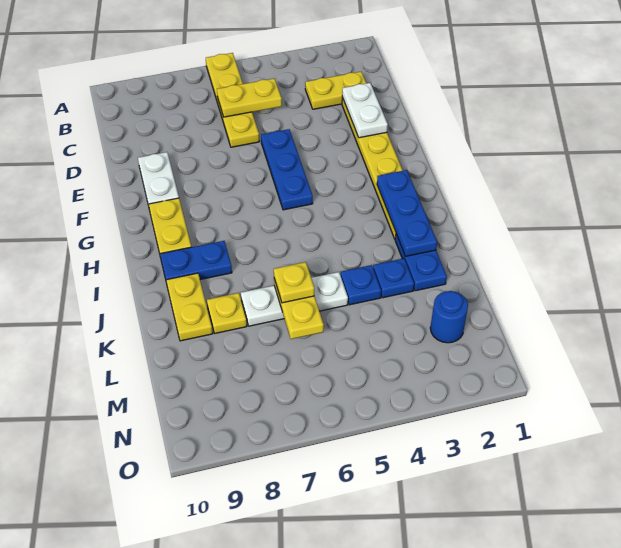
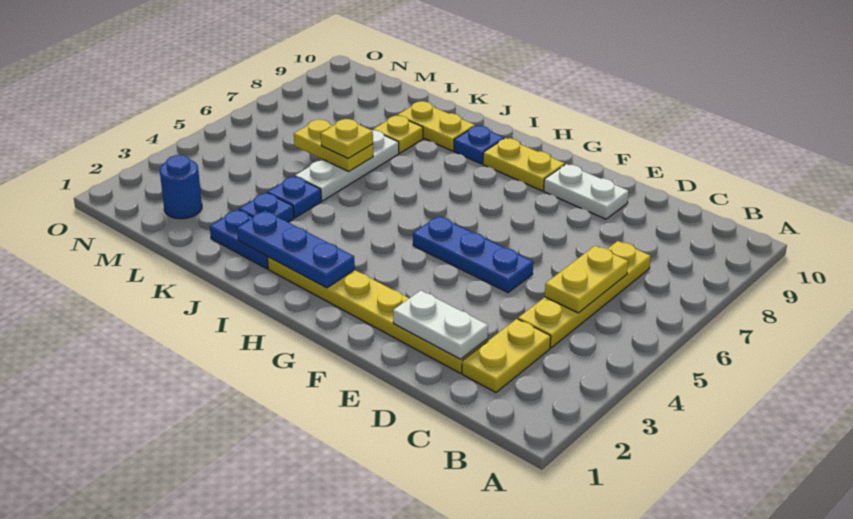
yellow 1x4 plate [206,53,259,147] -> yellow 1x4 plate turned to [518,241,651,348]
blue 1x2 plate [160,241,232,280] -> blue 1x1 plate [454,125,504,164]

